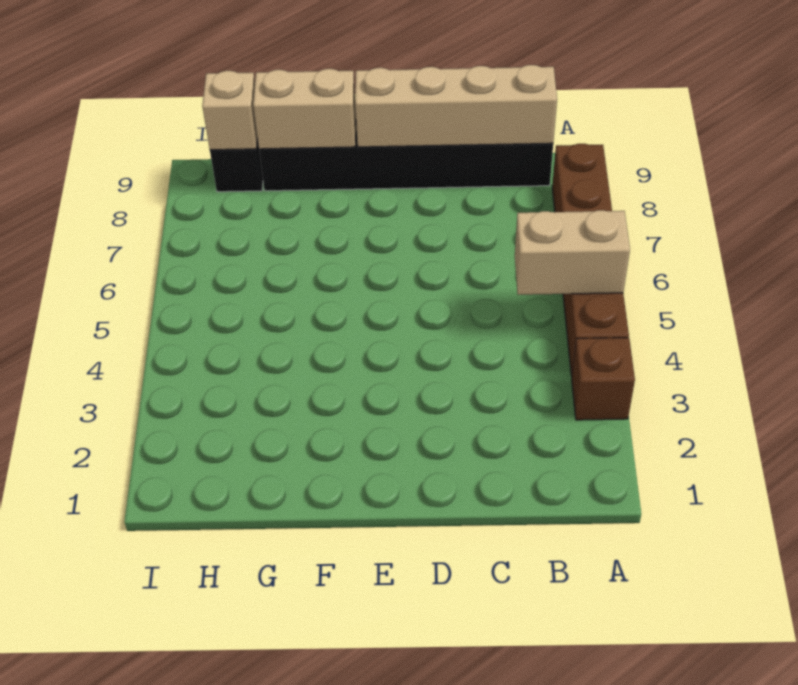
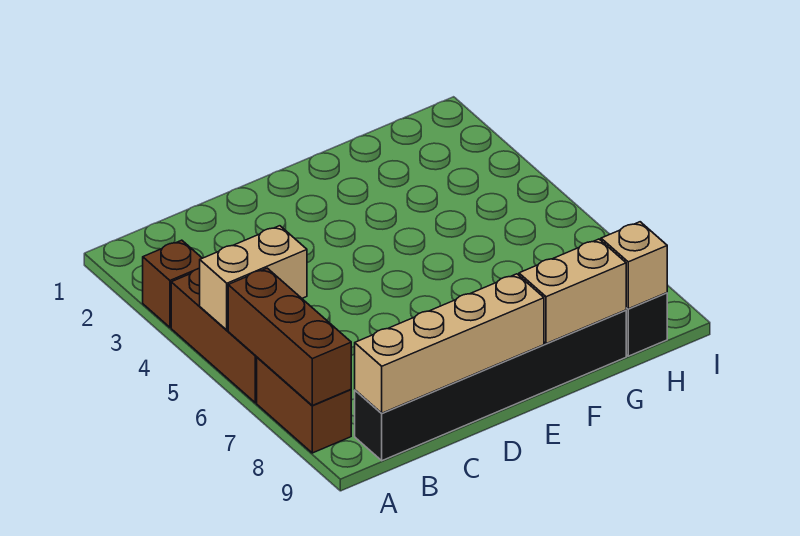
none -> brown 1x3 brick [228,268,351,405]

